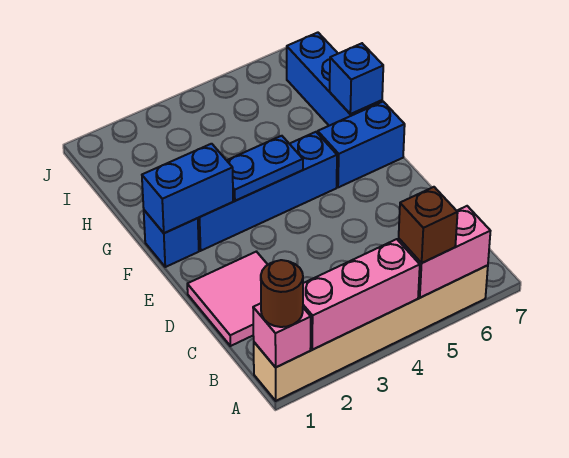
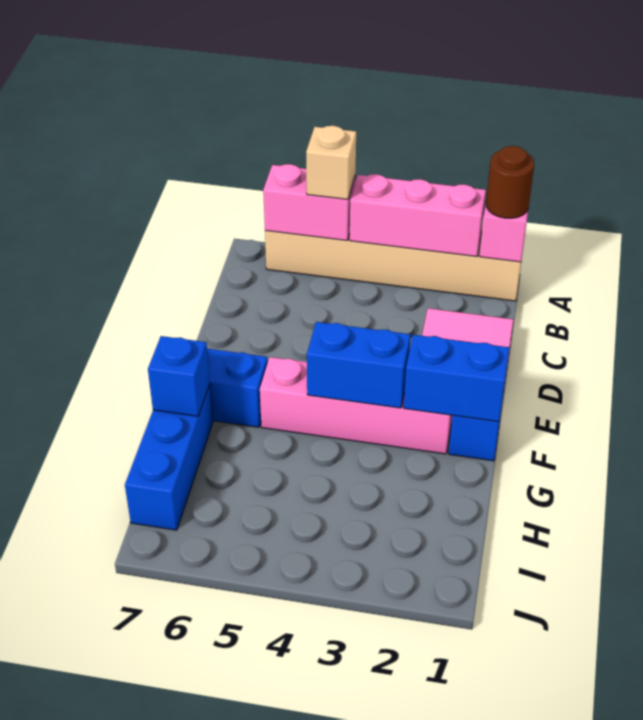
brown 1x1 brick [399,187,458,263] -> tan 1x1 brick [306,126,356,199]
blue 1x4 brick [198,132,337,251] -> pink 1x4 brick [260,357,452,454]
blue 1x2 plate [227,136,303,201] -> blue 1x2 brick [307,322,411,408]

